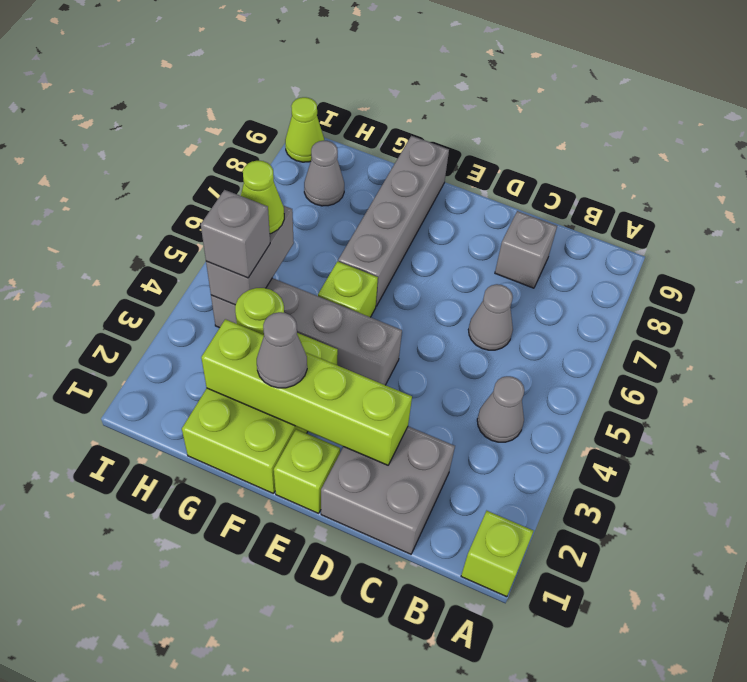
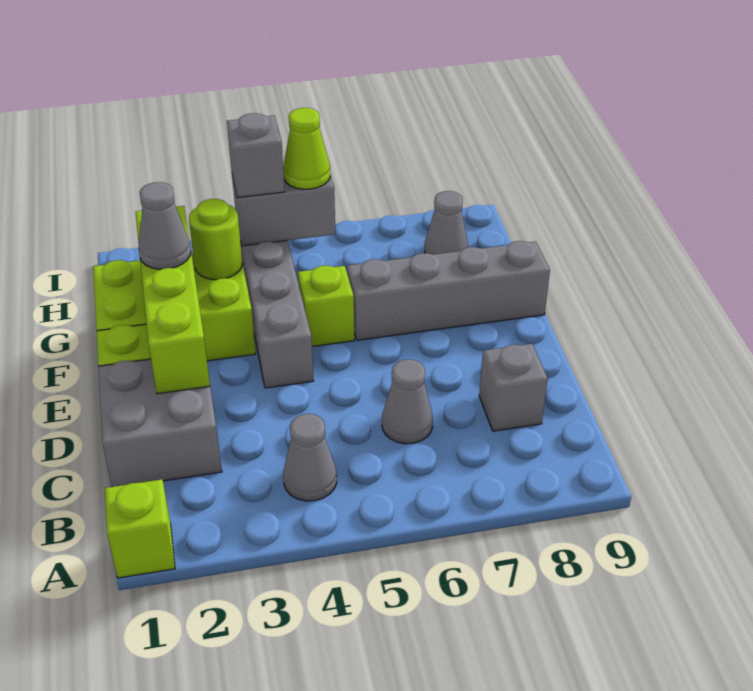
lime 1x1 cone [285,97,324,162] -> none

